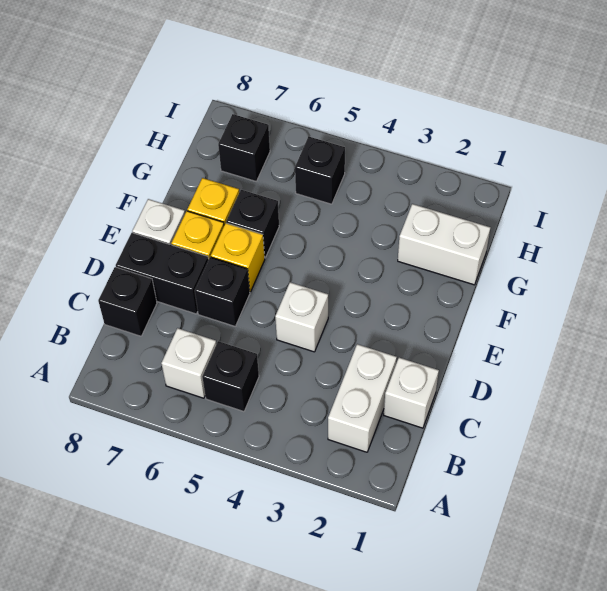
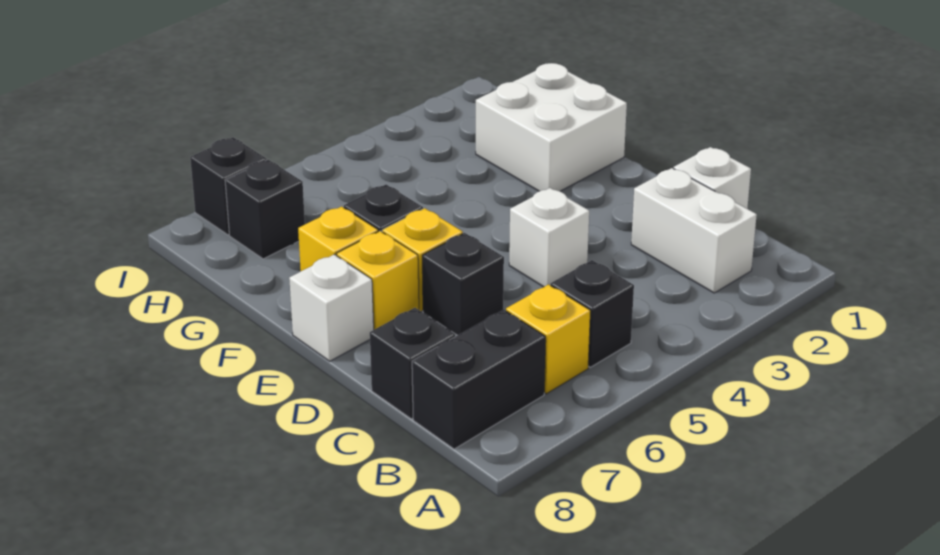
white 1x1 brick [161,328,216,398] -> yellow 1x1 brick [506,285,591,394]
black 1x2 brick [116,233,208,314] -> black 1x2 brick moved to [412,310,546,449]
white 1x2 brick [398,204,491,285] -> white 2x2 brick [476,63,627,191]
black 1x1 brick [295,136,345,204] -> black 1x1 brick moved to [190,137,267,235]

